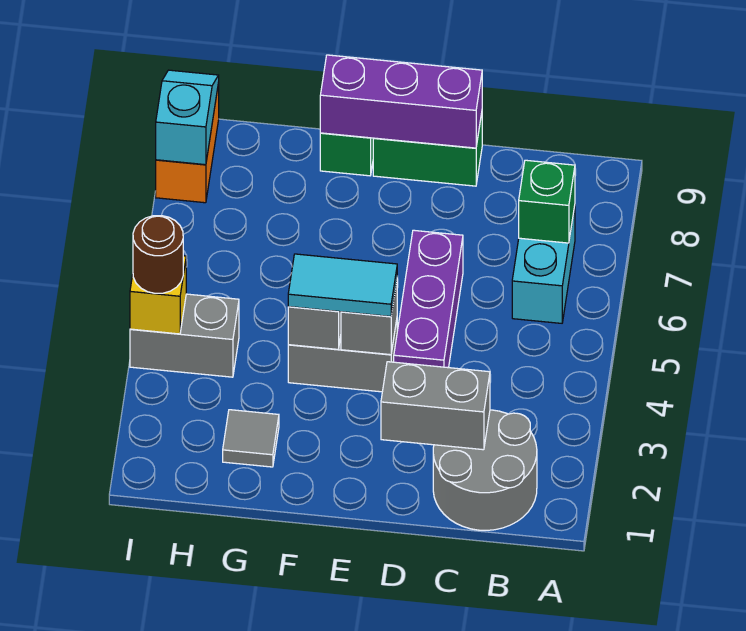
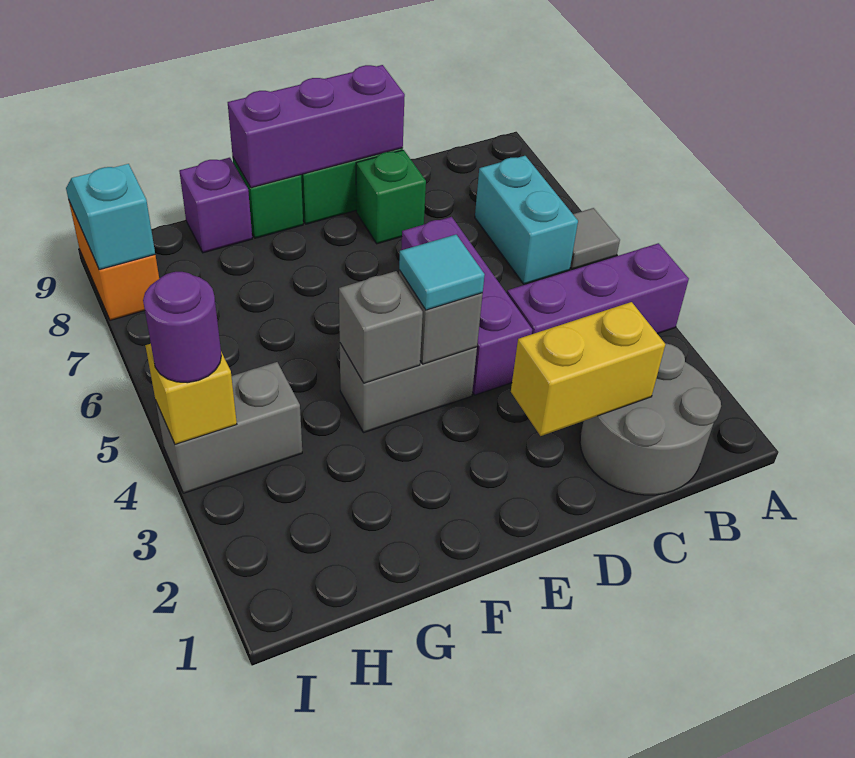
none -> purple 1x3 brick [507,243,689,334]
green 1x1 brick [519,160,575,243] -> green 1x1 brick moved to [356,150,426,244]
grey 1x2 brick [381,362,490,450] -> yellow 1x2 brick [511,302,665,436]
cyan 1x2 tile [288,254,397,317] -> cyan 1x1 tile [399,235,485,310]
grey 1x1 tile [223,410,279,467] -> grey 1x1 tile moved to [570,208,620,269]
none -> purple 1x1 brick [179,158,252,253]
brown 1x1 round brick [133,216,183,293] -> purple 1x1 round brick [143,272,221,383]

